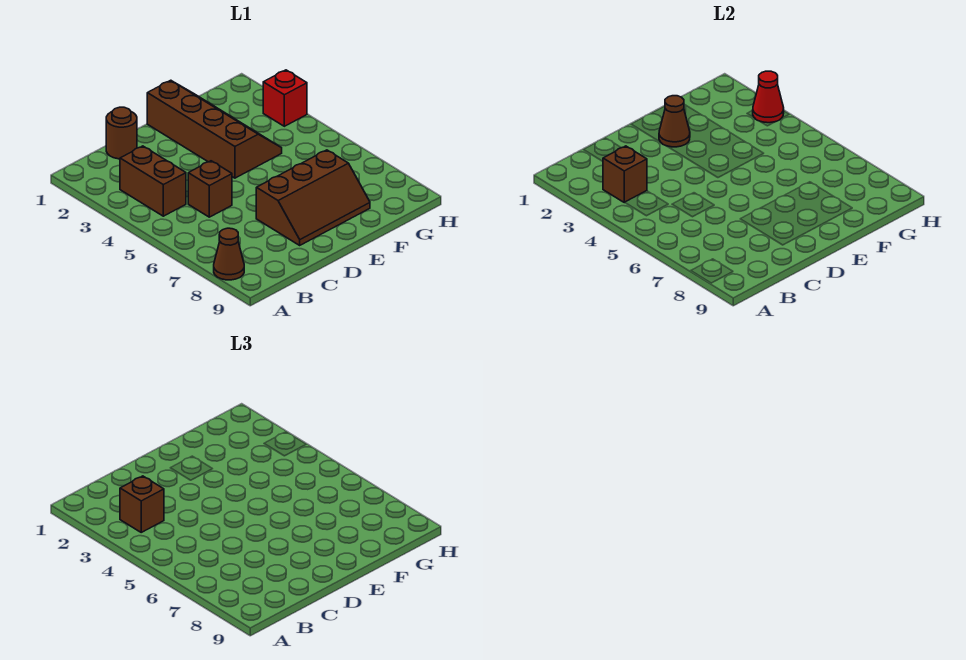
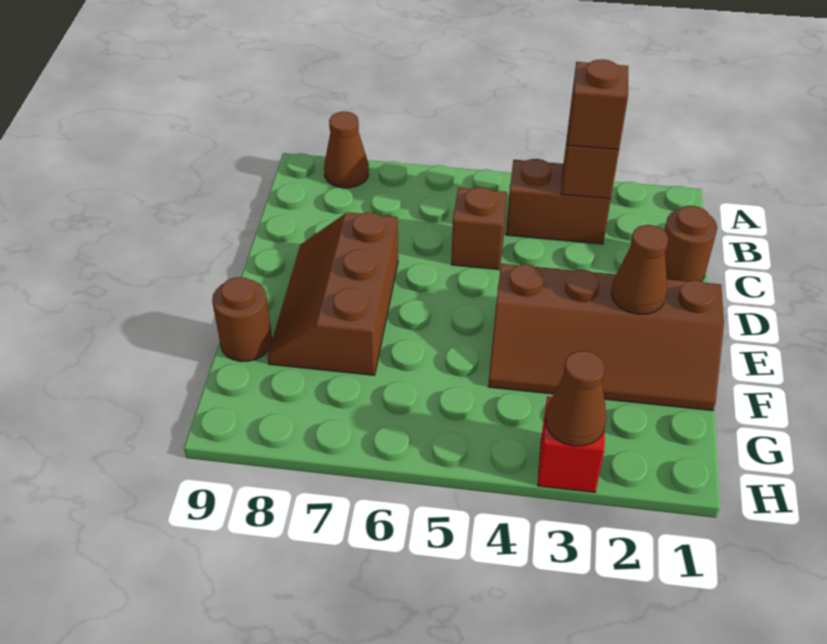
none -> brown 1x1 round brick [212,277,272,362]
red 1x1 cone [753,71,784,123] -> brown 1x1 cone [545,351,607,446]

